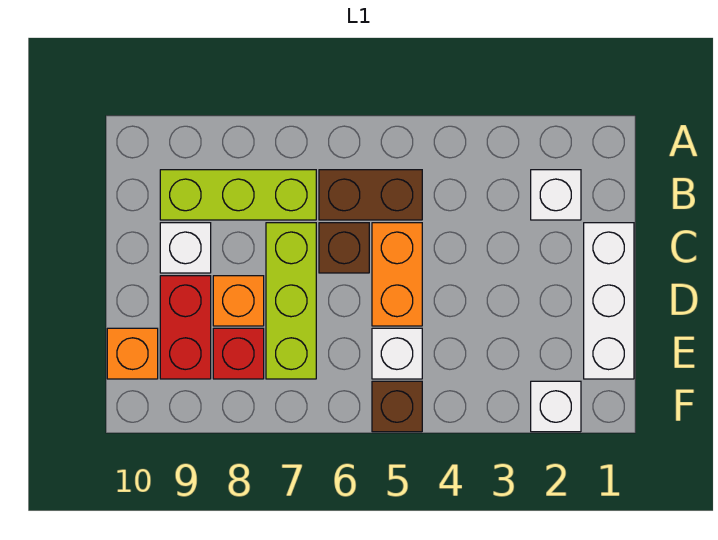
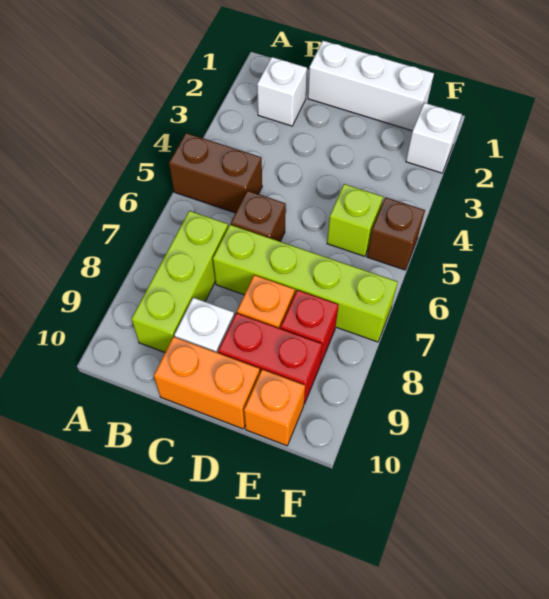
brown 1x2 brick [319,170,422,220] -> brown 1x2 brick turned to [169,133,262,213]
orange 1x2 brick [372,223,422,326] -> orange 1x2 brick moved to [154,337,260,429]
lime 1x3 brick [266,223,316,379] -> lime 1x4 brick [213,225,398,342]
white 1x1 brick [372,328,422,379] -> lime 1x1 brick [327,184,383,256]

